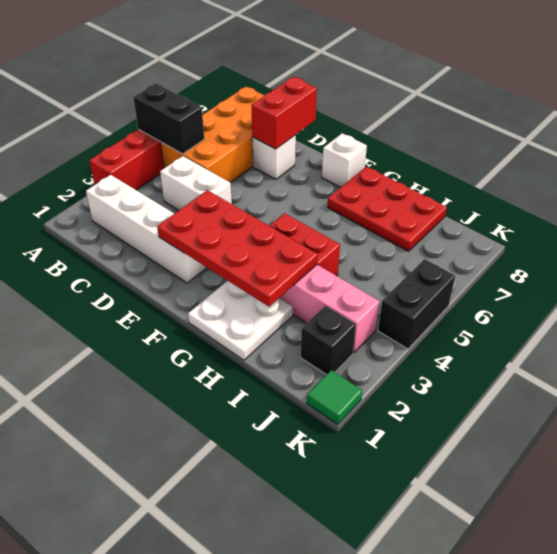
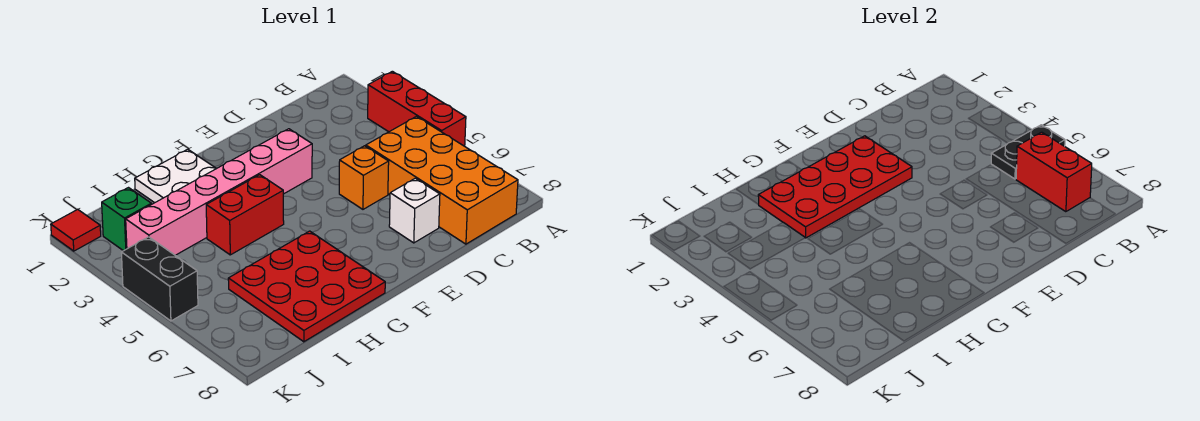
black 1x2 brick [133,84,204,154] -> black 1x2 plate [991,125,1065,179]
white 1x4 brick [86,175,207,283] -> none
white 1x2 brick [160,156,232,210] -> none
none -> orange 1x1 brick [339,146,389,209]
red 1x2 brick [252,77,317,149] -> red 1x2 brick moved to [1016,132,1092,212]
white 1x1 brick [322,133,367,188] -> none
red 2x3 plate [328,167,447,251] -> red 3x3 plate [228,231,385,342]
black 1x1 brick [301,306,356,375] -> green 1x1 brick [102,188,151,251]
green 1x1 tile [307,370,362,424] -> red 1x1 tile [51,209,101,251]

